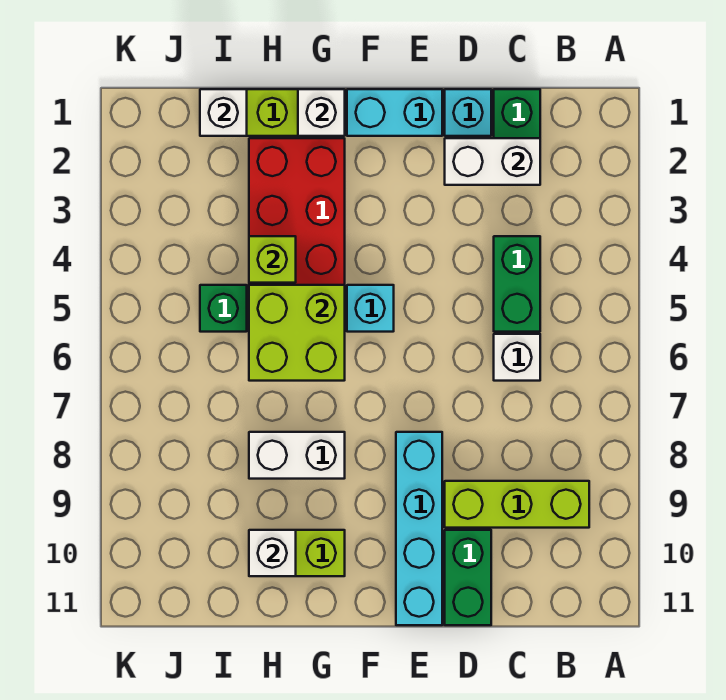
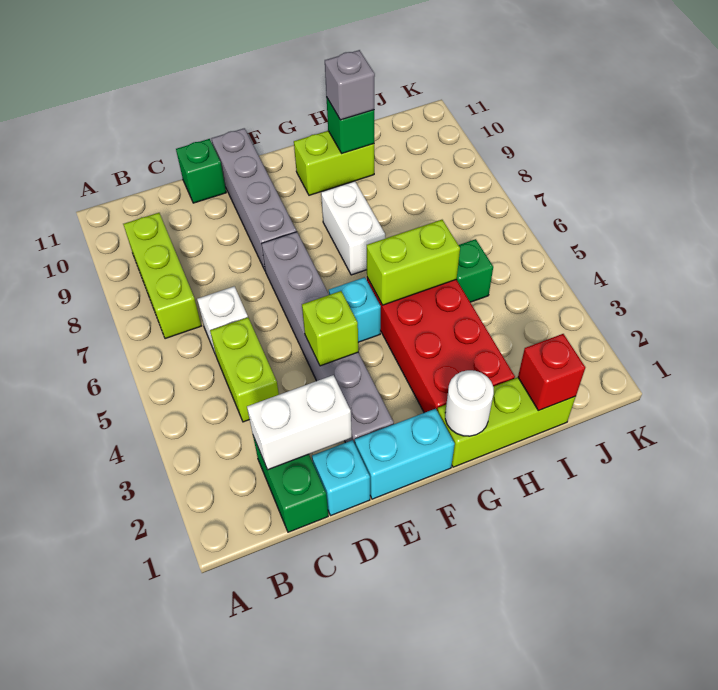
lime 1x3 brick [445,481,589,528] -> lime 1x3 brick turned to [123,213,201,339]
green 1x2 brick [494,236,540,332] -> lime 1x2 brick [210,317,279,422]
green 1x2 brick [445,530,491,625] -> green 1x1 brick [176,139,226,203]
none -> grey 1x6 brick [262,232,394,444]
cyan 1x4 brick [396,432,442,625] -> grey 1x4 brick [211,128,297,270]
white 1x1 brick [298,89,345,136] -> white 1x1 round brick [445,370,494,436]
lime 2x2 brick [249,285,345,381] -> lime 1x2 brick [367,220,460,305]
white 1x2 brick [249,432,345,479] -> white 1x2 brick turned to [321,181,385,275]
lime 1x1 brick [249,236,296,283] -> lime 1x1 brick moved to [302,291,358,366]
white 1x1 brick [249,530,296,576] -> green 1x1 brick [326,97,374,153]
none -> grey 1x1 brick [325,50,375,120]
white 1x1 brick [200,89,247,136] -> red 1x1 brick [518,334,585,411]

